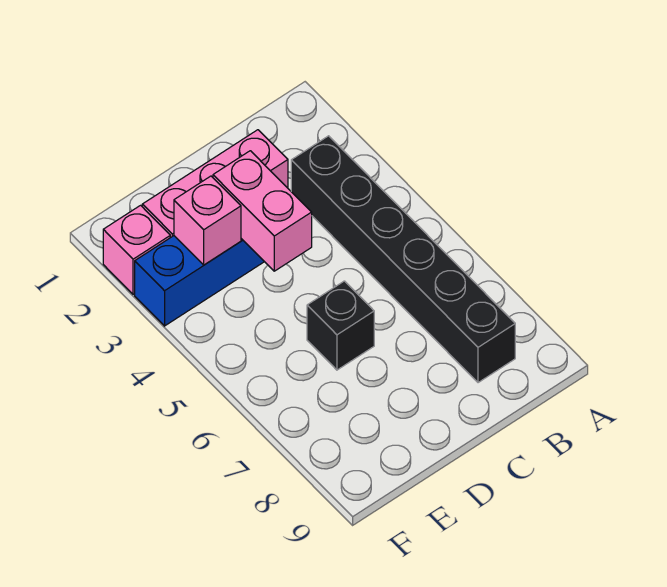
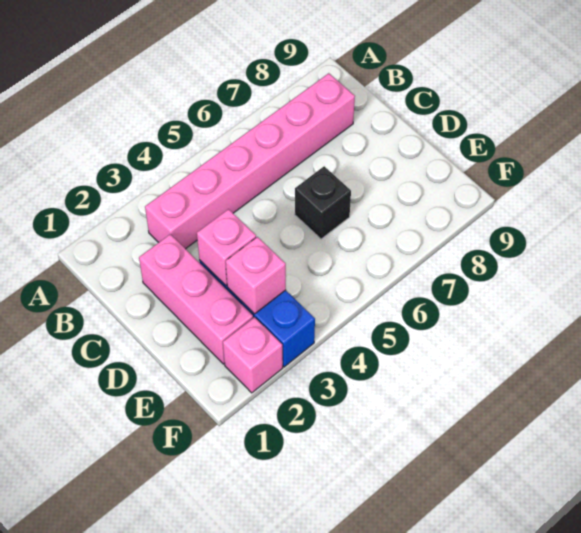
black 1x6 brick [291,136,515,383] -> pink 1x6 brick [145,73,355,249]
pink 1x2 brick [213,151,312,271] -> pink 1x1 brick [197,209,256,286]

